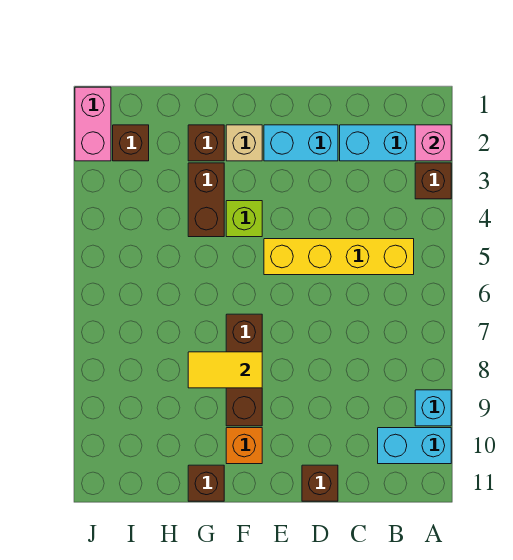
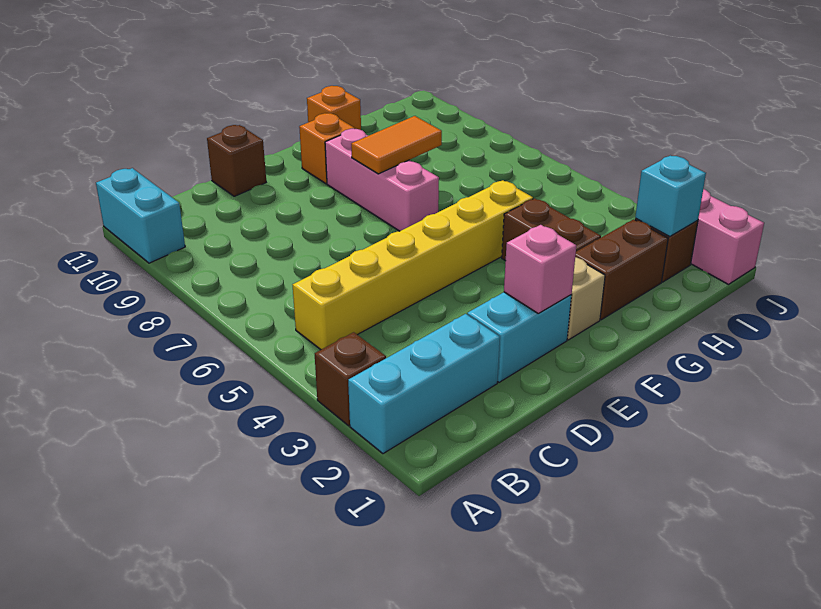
pink 1x1 brick [415,125,451,161] -> pink 1x1 brick moved to [504,225,576,313]
cyan 1x1 brick [415,390,451,426] -> cyan 1x1 brick moved to [635,156,706,237]
cyan 1x2 brick [378,428,451,464] -> cyan 1x2 brick turned to [96,168,185,263]
yellow 1x4 brick [264,239,414,275] -> yellow 1x6 brick [293,180,533,350]
lime 1x1 brick [226,201,262,237] -> none
brown 1x3 brick [226,314,262,426] -> pink 1x3 brick [325,129,439,231]
yellow 1x2 tile [188,352,262,388] -> orange 1x2 tile [351,116,442,174]
brown 1x1 brick [188,125,224,161] -> brown 1x2 brick [575,219,668,320]
brown 1x1 brick [188,465,224,501] -> orange 1x1 brick [307,86,361,130]

